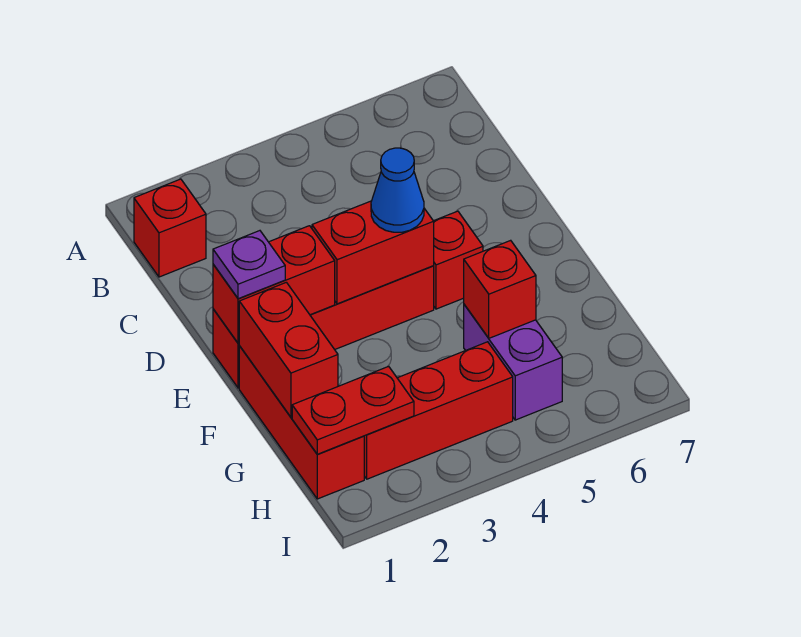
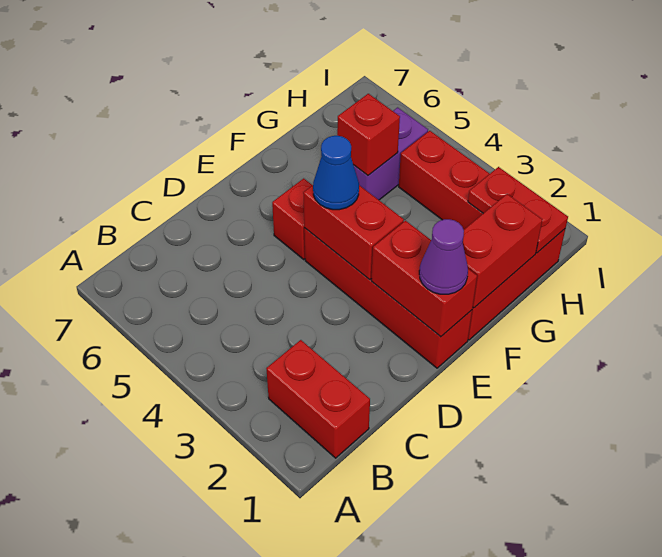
red 1x1 brick [134,179,206,277] -> red 1x2 brick [266,340,370,458]
purple 1x1 plate [213,231,285,299] -> purple 1x1 cone [419,219,468,294]

